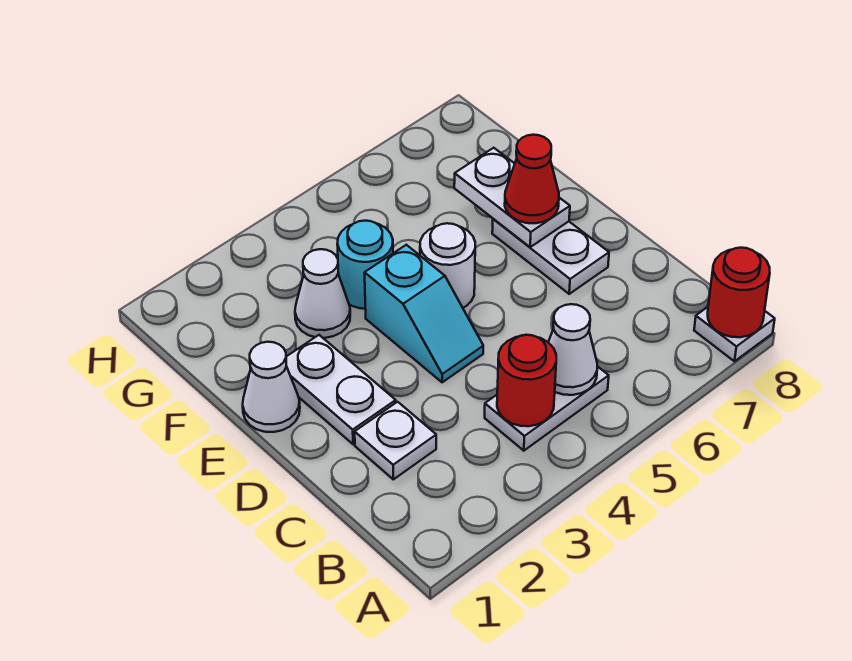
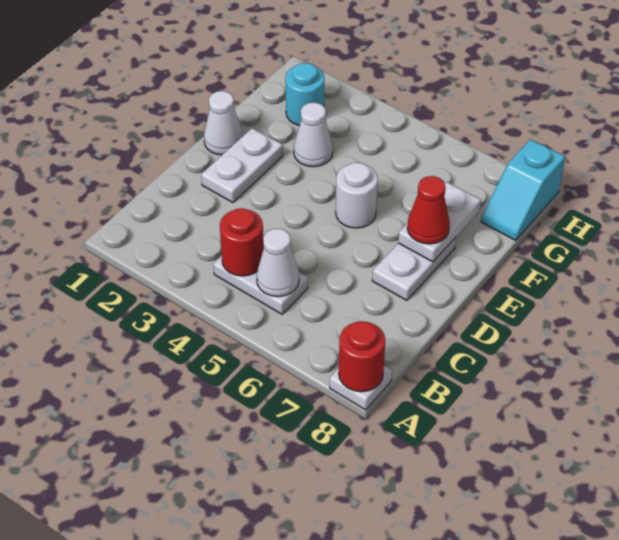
white 1x1 plate [355,402,436,479] -> none
cyan 1x2 slope [365,245,483,382] -> cyan 1x2 slope moved to [481,139,565,240]
cyan 1x1 round brick [337,221,393,309] -> cyan 1x1 round brick moved to [286,63,325,126]

